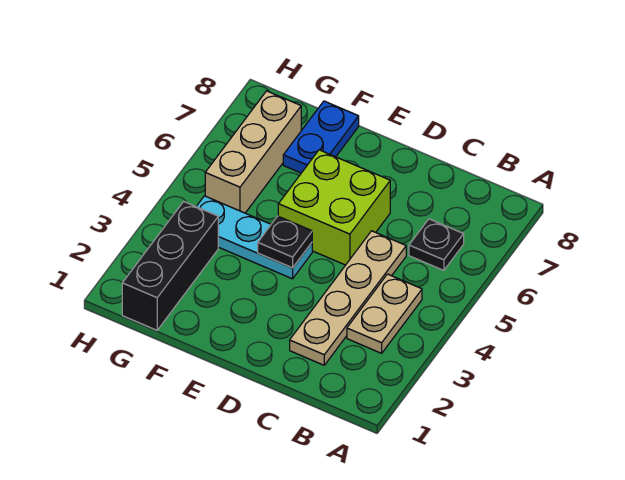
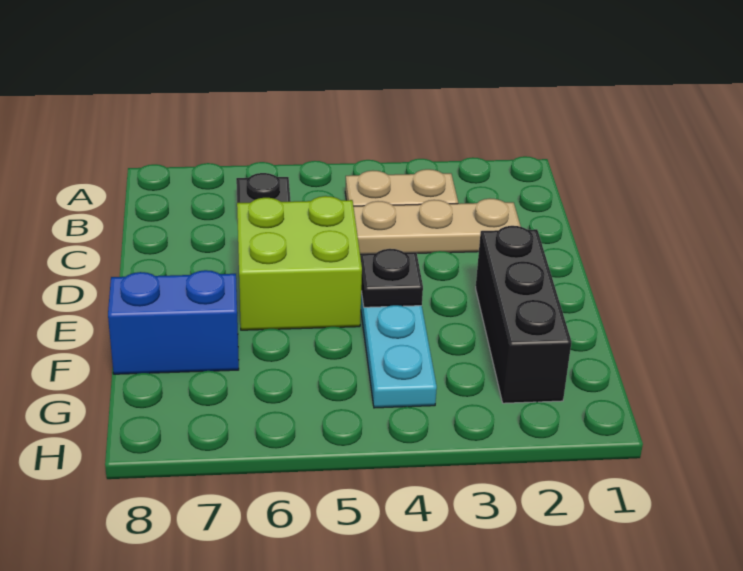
blue 1x2 plate [283,101,359,173] -> blue 1x2 brick [108,270,239,374]
black 1x3 brick [122,202,218,330] -> black 1x3 brick turned to [476,226,571,403]
tan 1x3 brick [205,91,301,213] -> none

